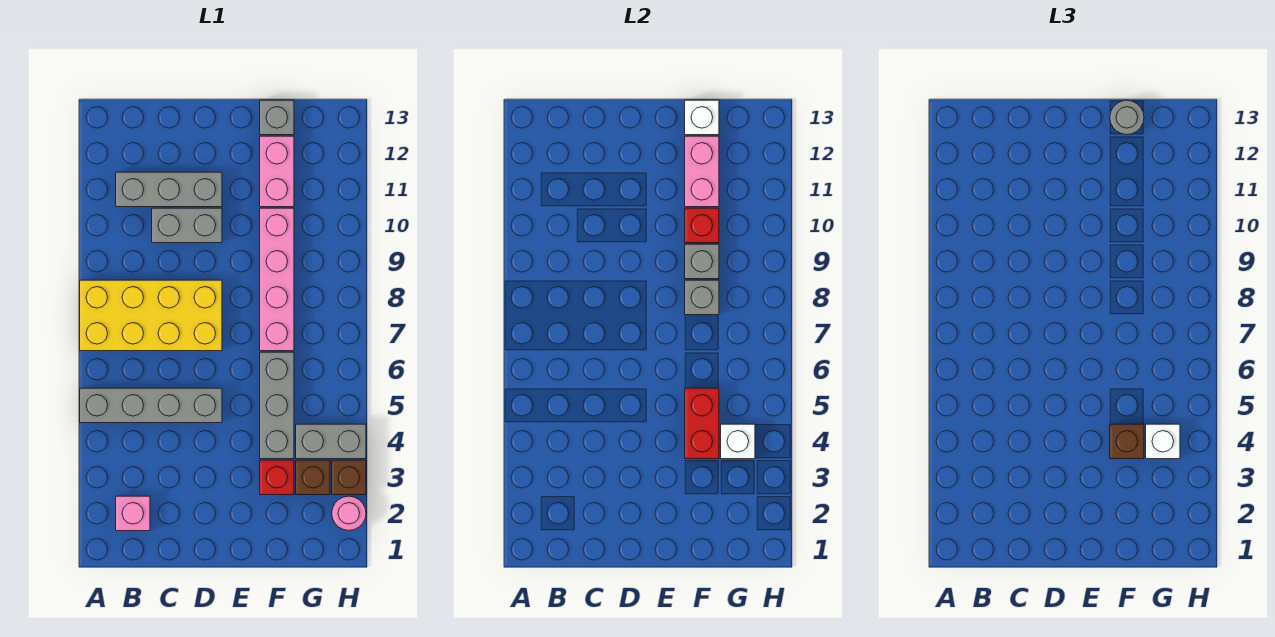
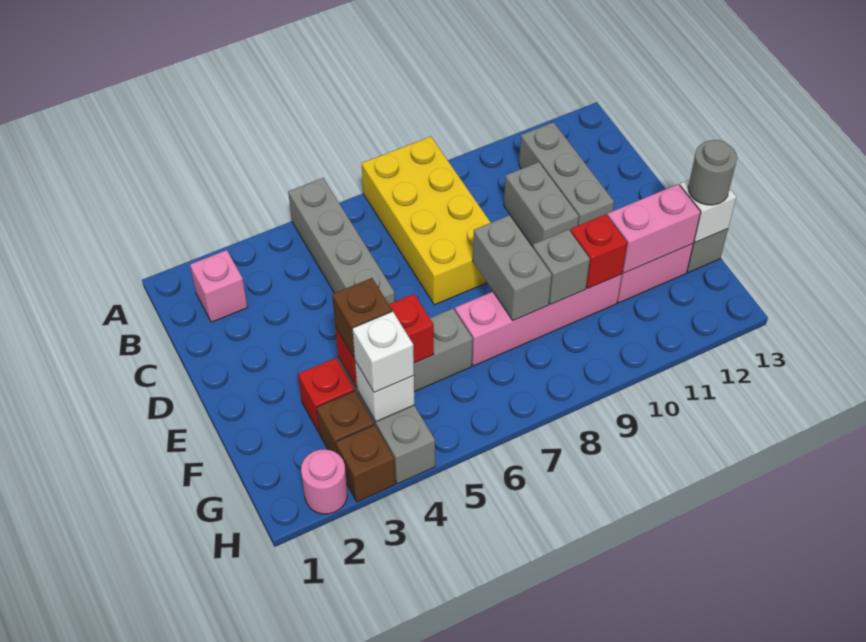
grey 1x1 brick [685,280,719,315] -> grey 1x2 brick [473,215,552,321]

